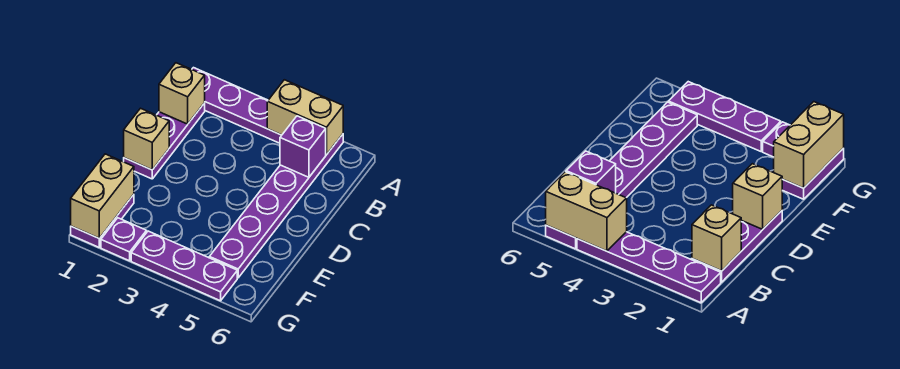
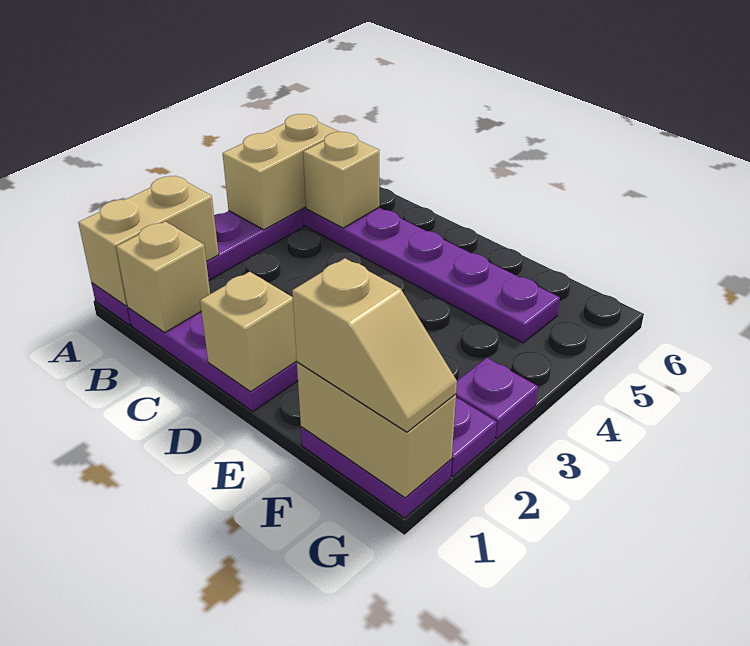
none -> tan 1x2 brick [78,176,219,306]
purple 1x1 brick [280,116,326,177] -> tan 1x1 brick [303,132,379,228]
none -> tan 1x2 slope [292,258,457,432]
purple 1x3 plate [131,231,237,301] -> purple 1x1 plate [456,358,538,439]

